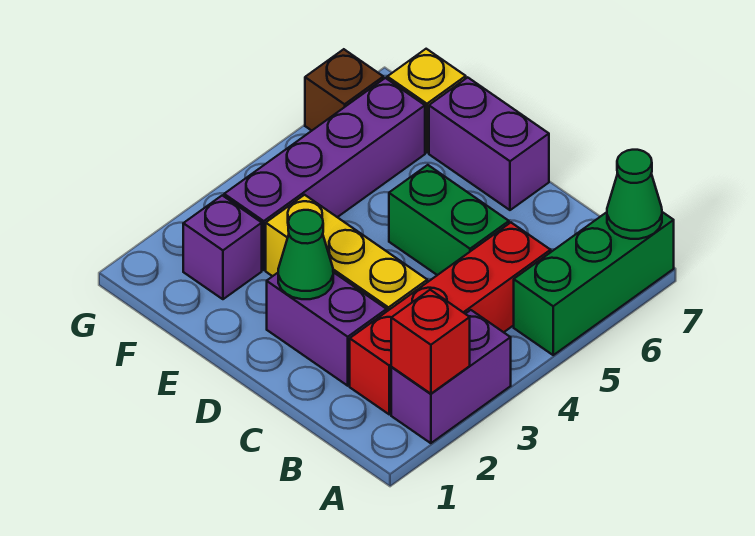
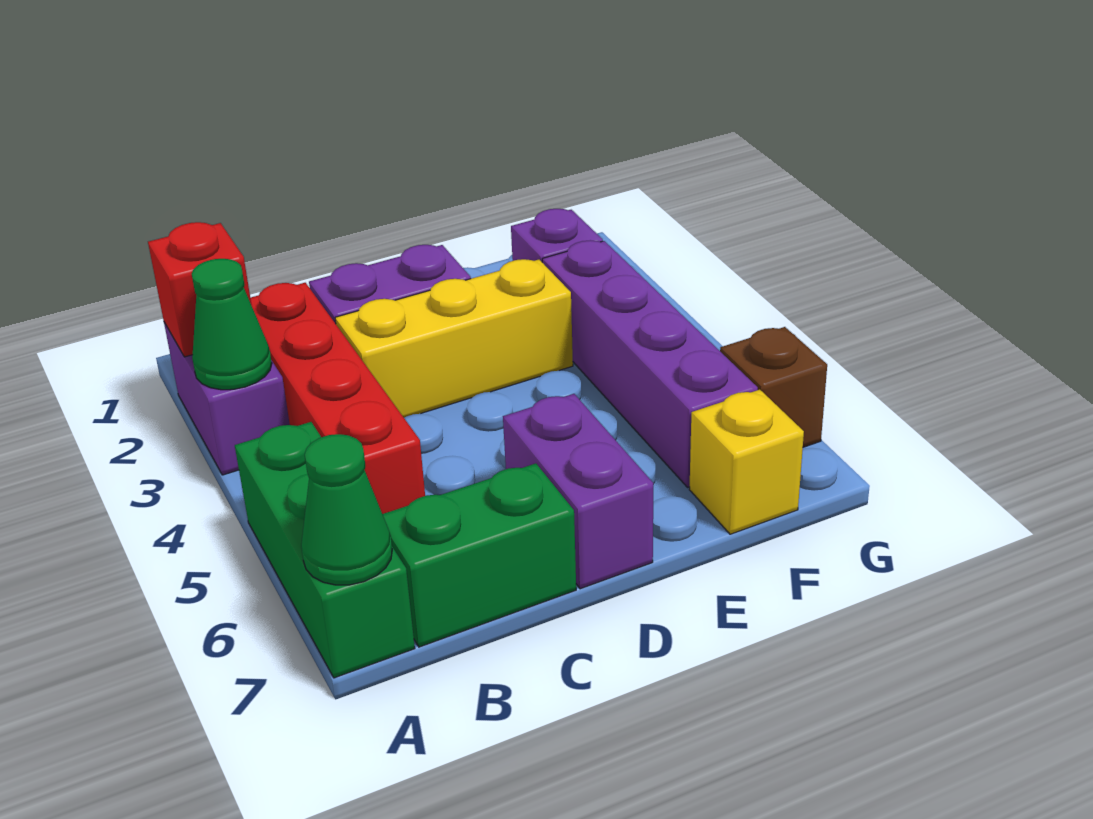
green 1x2 brick [389,165,509,275] -> green 1x2 brick moved to [383,464,576,647]
green 1x1 cone [278,210,333,299] -> green 1x1 cone moved to [192,259,272,390]
purple 1x2 brick [429,77,549,210] -> purple 1x2 brick turned to [503,394,653,589]

